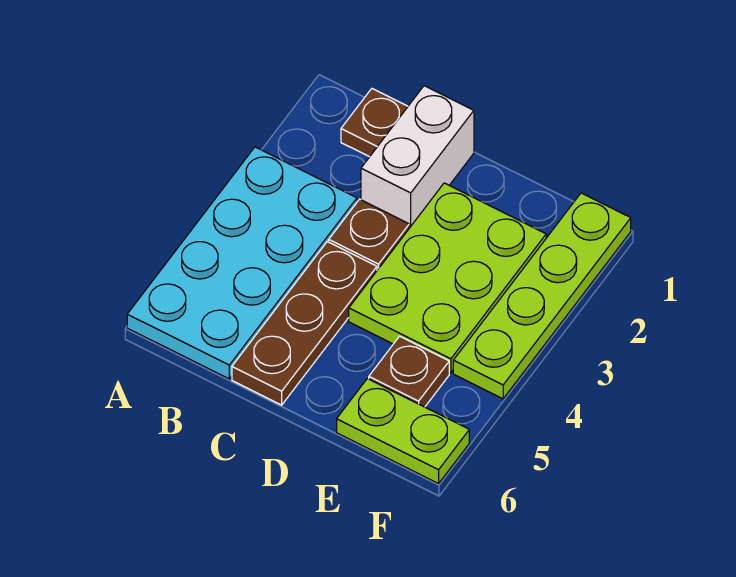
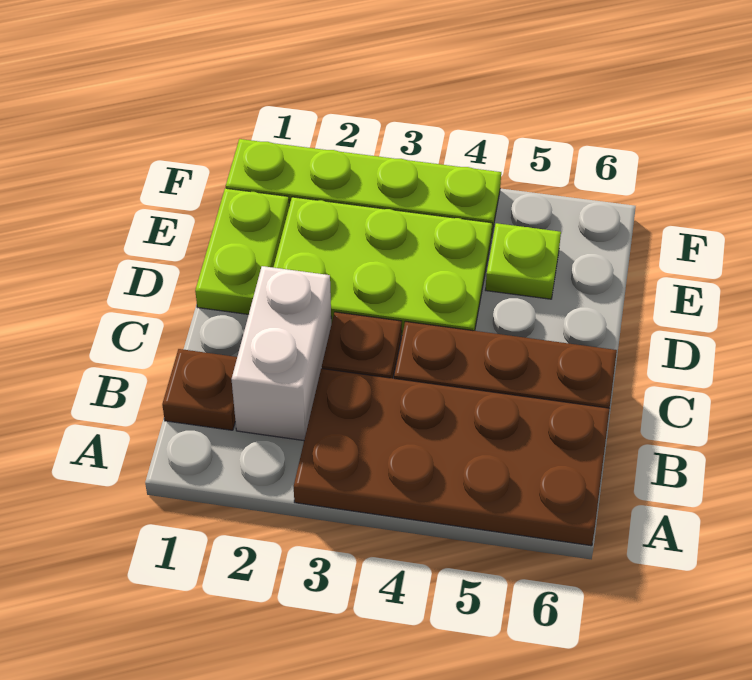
cyan 2x4 plate [127,147,357,379] -> brown 2x4 plate [294,369,610,546]
white 1x2 brick [361,86,474,228] -> white 1x2 brick turned to [231,266,331,441]
brown 1x1 plate [369,336,449,407] -> lime 1x1 plate [486,223,561,299]
lime 1x2 plate [337,379,469,484] -> lime 1x2 plate moved to [195,188,289,314]

